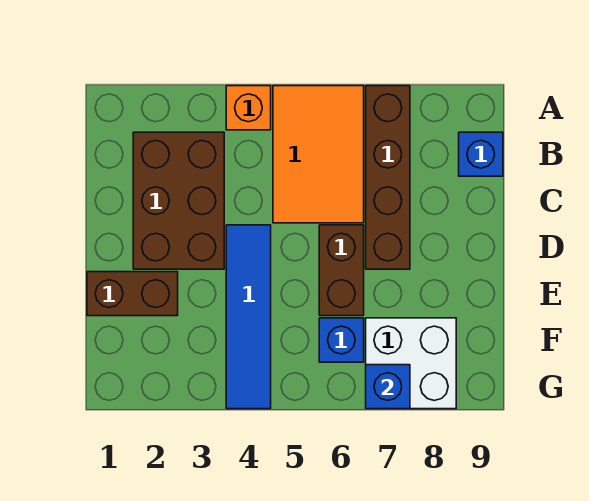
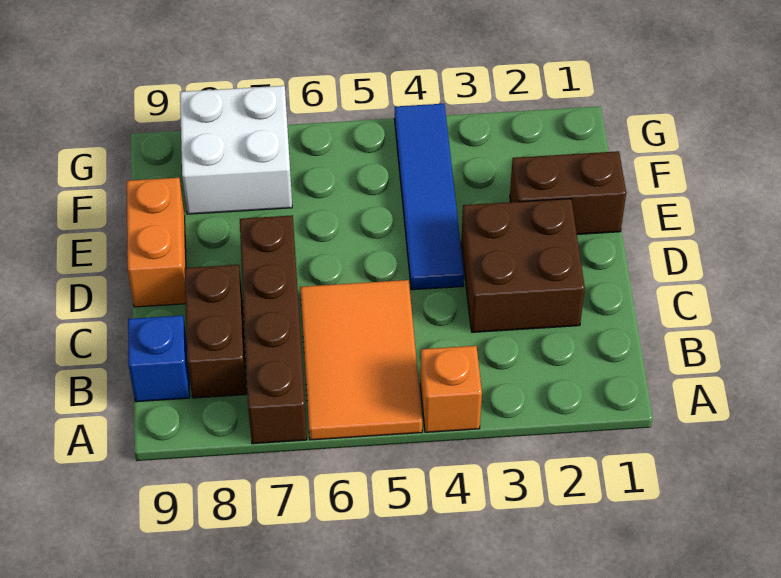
brown 2x3 brick [133,132,224,269] -> brown 2x2 brick [461,199,585,332]
brown 1x2 brick [319,225,364,316] -> brown 1x2 brick moved to [185,265,247,398]
none -> orange 1x2 brick [127,178,186,307]
blue 1x1 brick [319,318,364,362] -> none
blue 1x1 brick [366,365,410,409] -> none

